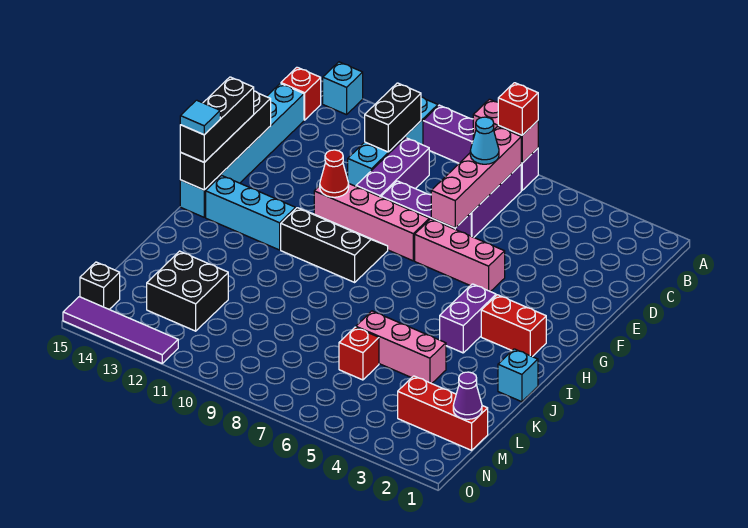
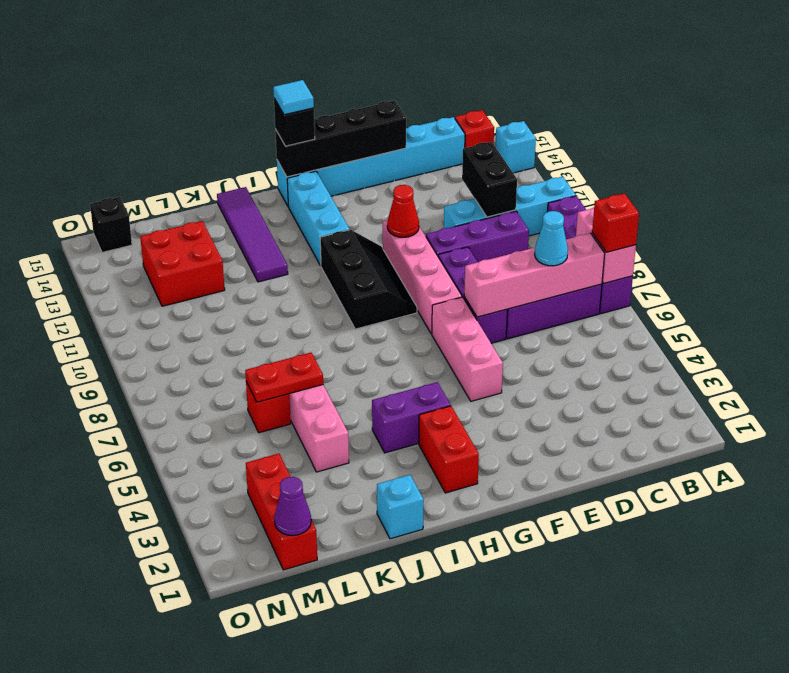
black 1x2 brick [365,83,421,152] -> black 1x2 brick turned to [462,142,517,217]
black 1x3 brick [180,77,254,162] -> black 1x1 brick [274,98,315,146]
none -> red 1x2 plate [245,353,323,402]
black 2x2 brick [147,251,228,331] -> red 2x2 brick [140,221,225,306]
purple 1x4 tile [63,297,178,363] -> purple 1x4 tile moved to [217,187,288,282]

